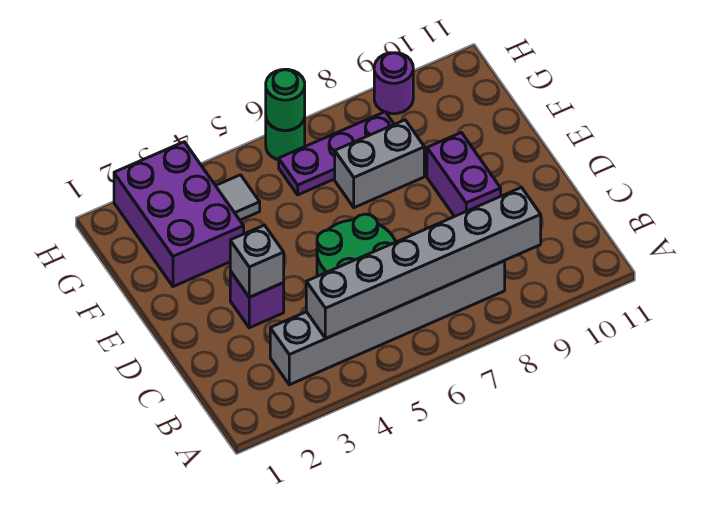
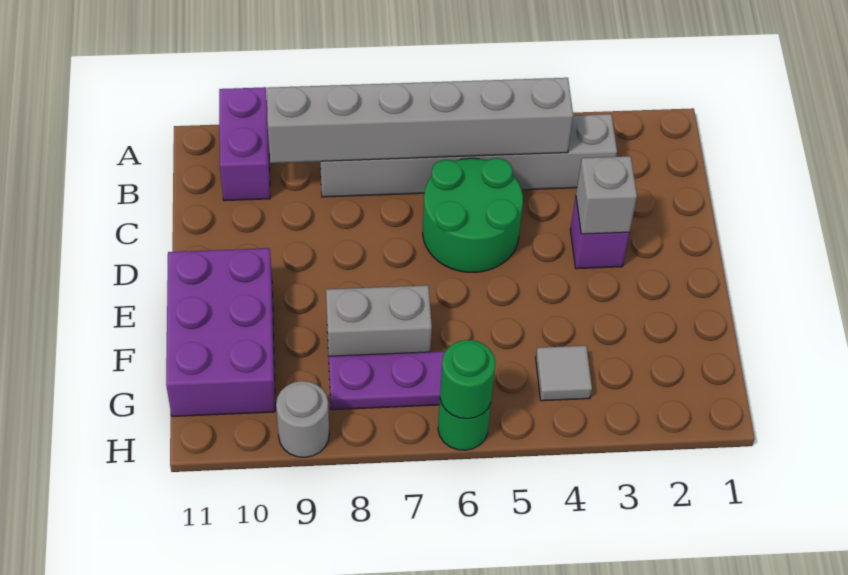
purple 1x2 brick [427,133,501,216] -> purple 1x2 brick moved to [219,87,270,201]
purple 2x3 brick [114,142,244,287] -> purple 2x3 brick moved to [166,248,275,416]
purple 1x1 round brick [374,53,413,114] -> grey 1x1 round brick [276,381,329,457]

